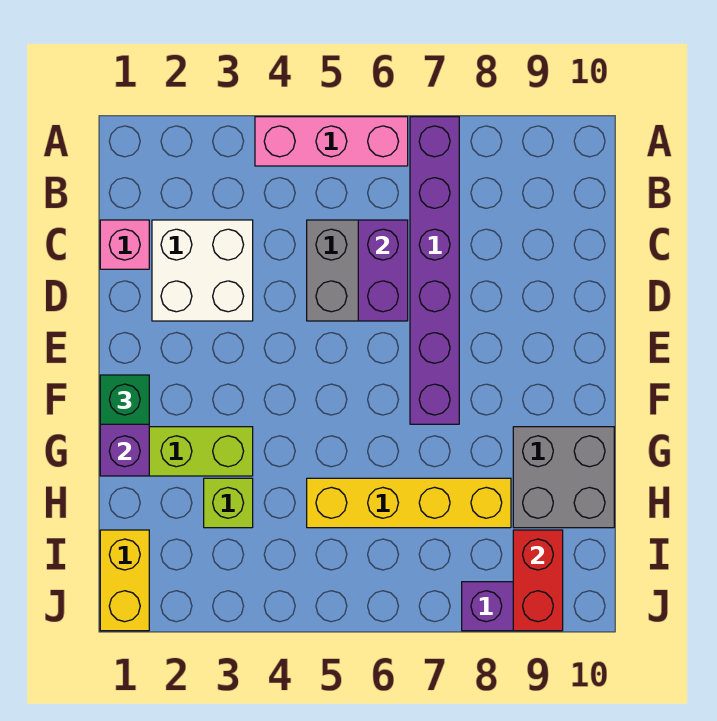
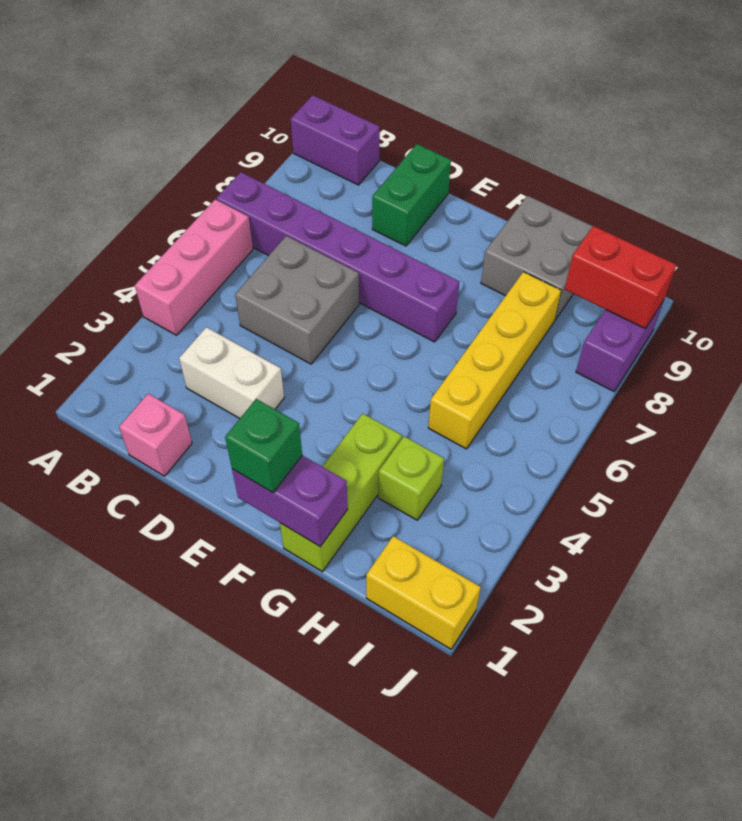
white 2x2 brick [152,220,253,321] -> white 1x2 brick [179,327,284,418]
purple 1x2 brick [358,220,408,321] -> purple 1x2 brick moved to [291,95,380,185]
none -> green 1x2 brick [372,144,451,246]

